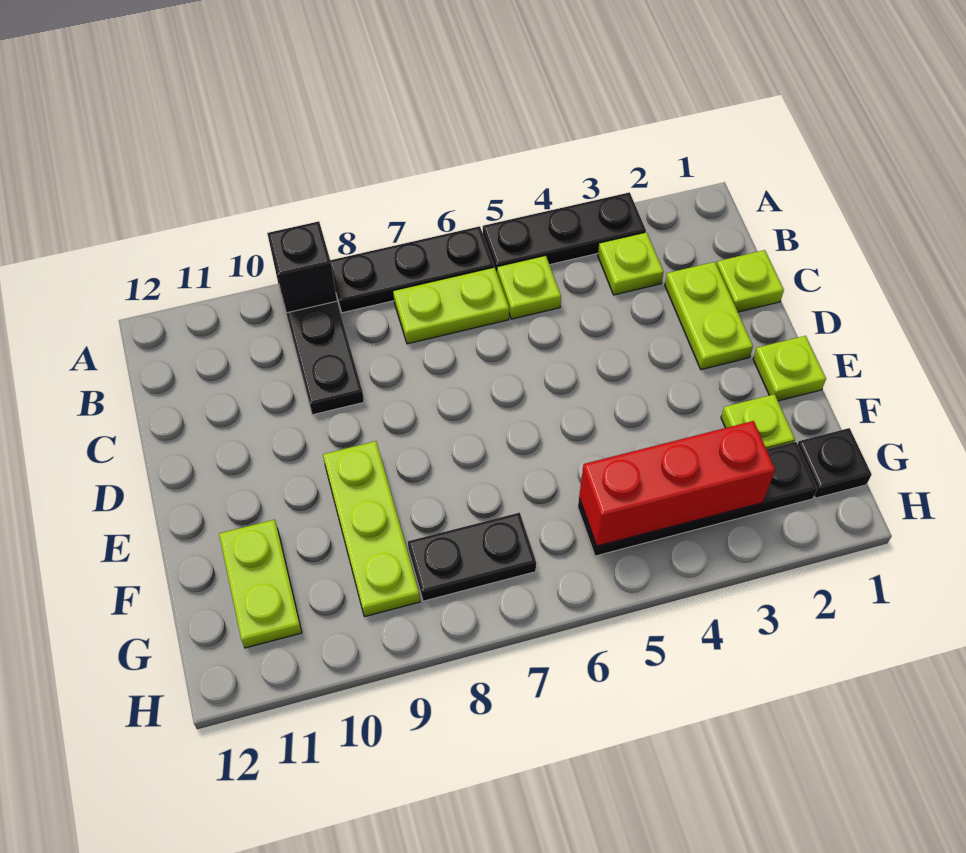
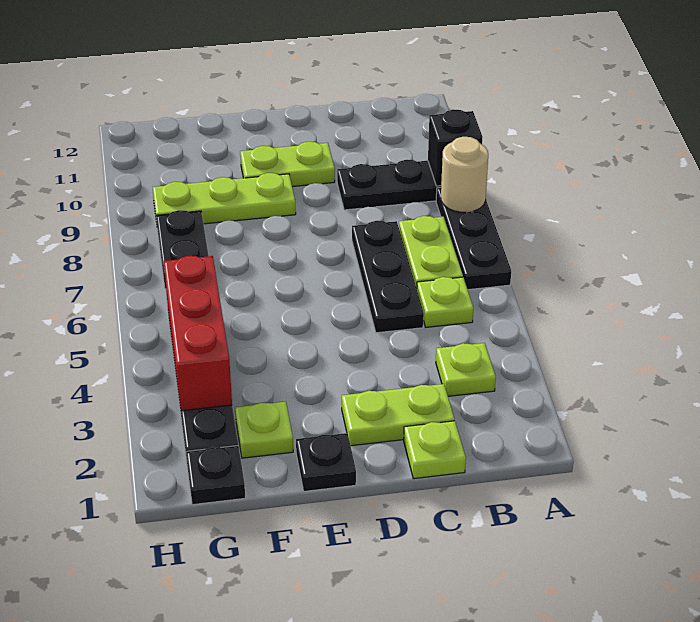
black 1x3 plate [483,192,646,272] -> black 1x3 plate moved to [352,221,424,333]
none -> tan 1x1 round brick [441,137,488,212]
lime 1x1 plate [753,336,826,401] -> black 1x1 plate [296,433,356,491]
lime 1x2 plate [219,520,302,648] -> lime 1x2 plate moved to [240,142,335,187]

